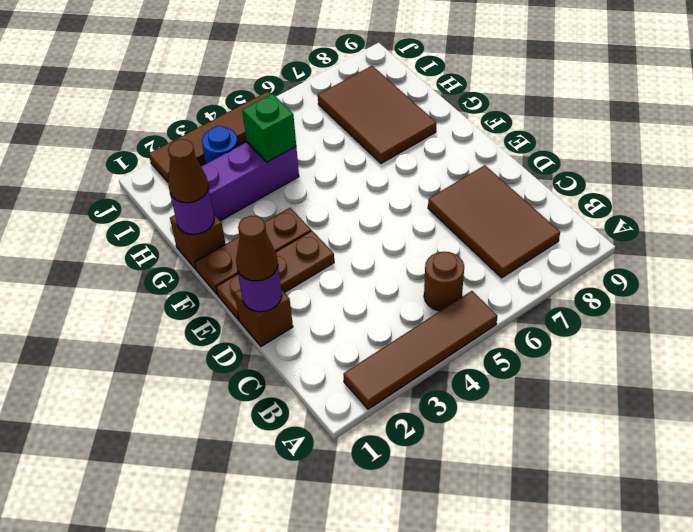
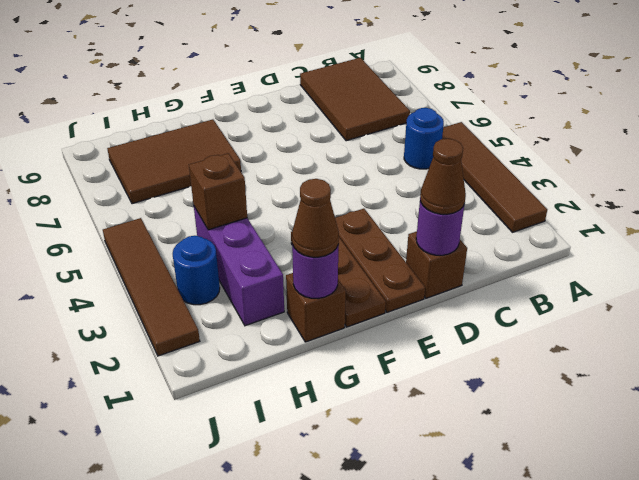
brown 1x1 round brick [424,252,464,311] -> blue 1x1 round brick [404,108,444,169]
brown 2x3 tile [428,165,560,278] -> brown 2x3 tile turned to [300,58,410,141]
green 1x1 brick [242,94,296,162] -> brown 1x1 brick [189,153,247,230]

